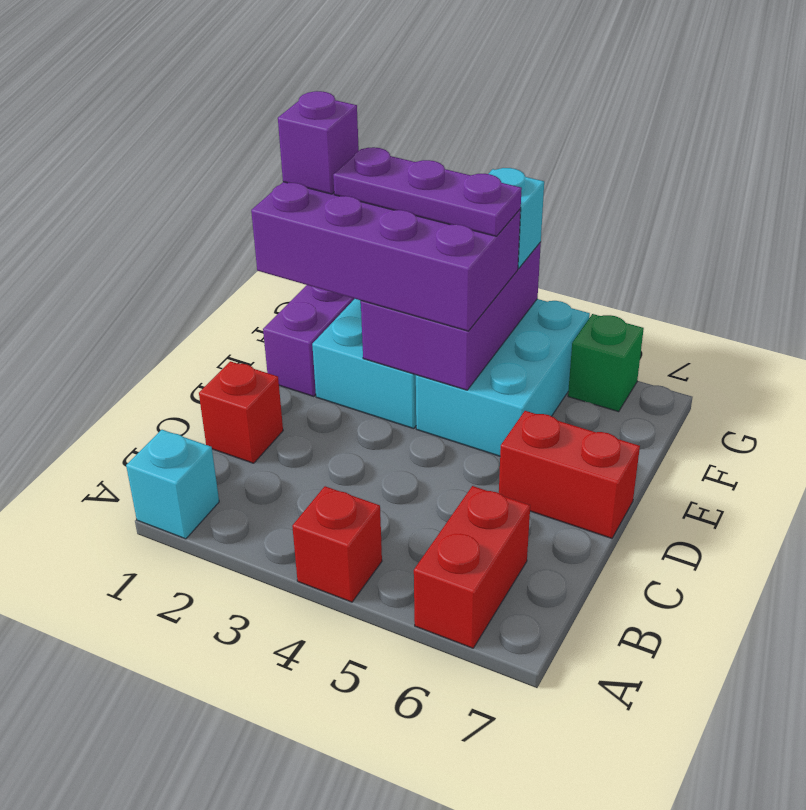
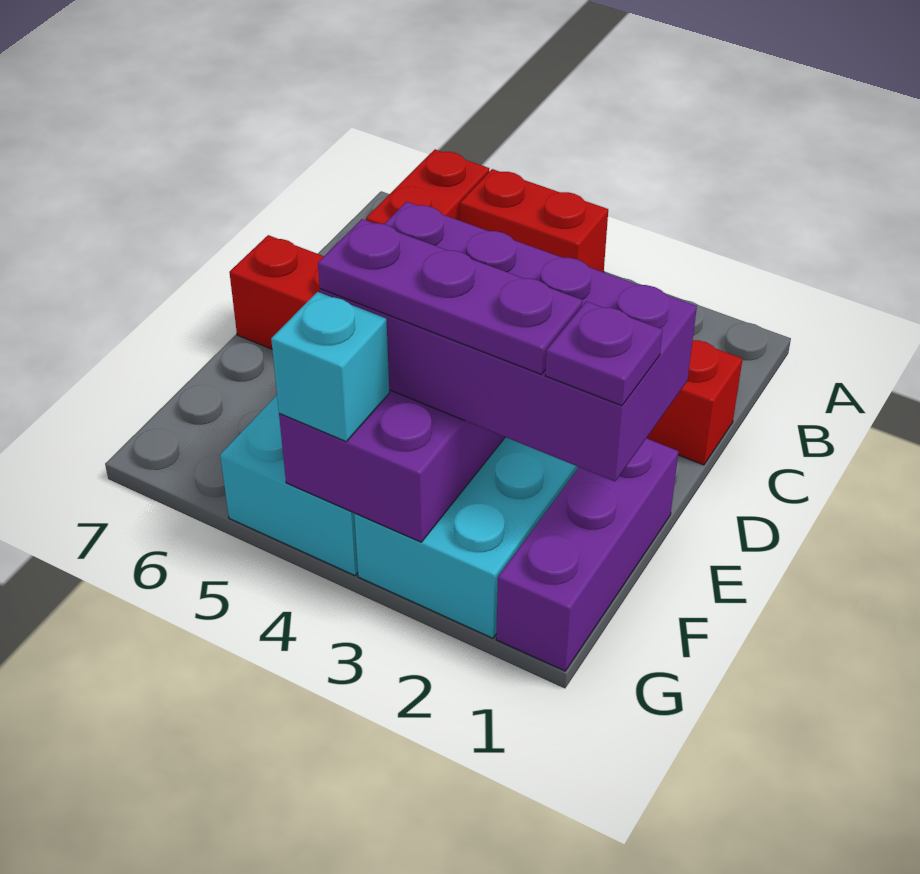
cyan 1x1 brick [126,430,219,539] -> none
red 1x1 brick [292,486,382,602] -> red 1x2 brick [460,169,608,272]
purple 1x1 brick [278,91,359,194] -> purple 1x1 plate [545,301,662,406]
green 1x1 brick [568,314,644,412] -> none

